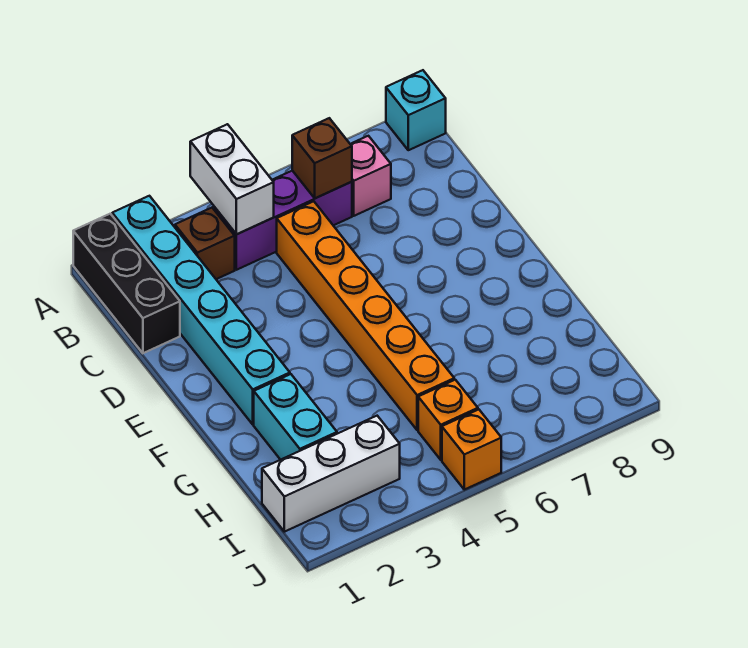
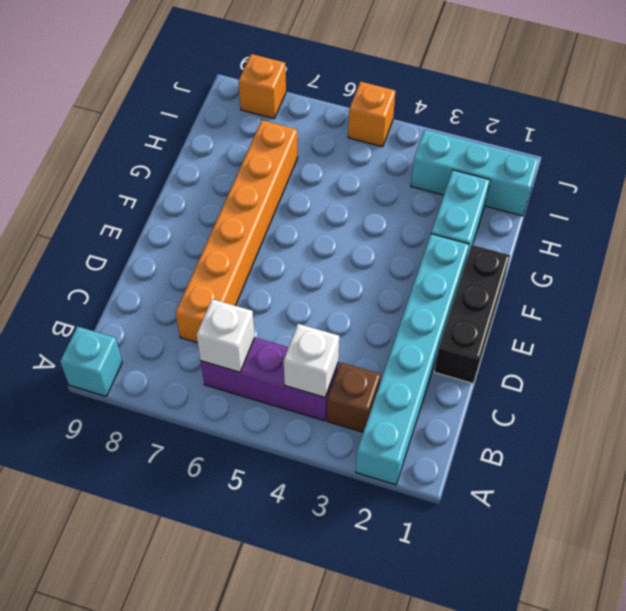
black 1x3 brick [73,214,180,353] -> black 1x3 brick moved to [434,245,510,383]
white 1x2 brick [190,124,274,234] -> white 1x1 brick [284,324,339,397]
brown 1x1 brick [292,118,352,198] -> white 1x1 brick [196,299,255,372]
pink 1x1 brick [350,136,391,216] -> none
orange 1x6 brick [277,201,454,430] -> orange 1x6 brick moved to [176,120,298,343]
white 1x3 brick [262,416,400,532] -> cyan 1x3 brick [411,130,539,216]
orange 1x1 brick [418,380,478,460] -> orange 1x1 brick moved to [239,54,286,118]

